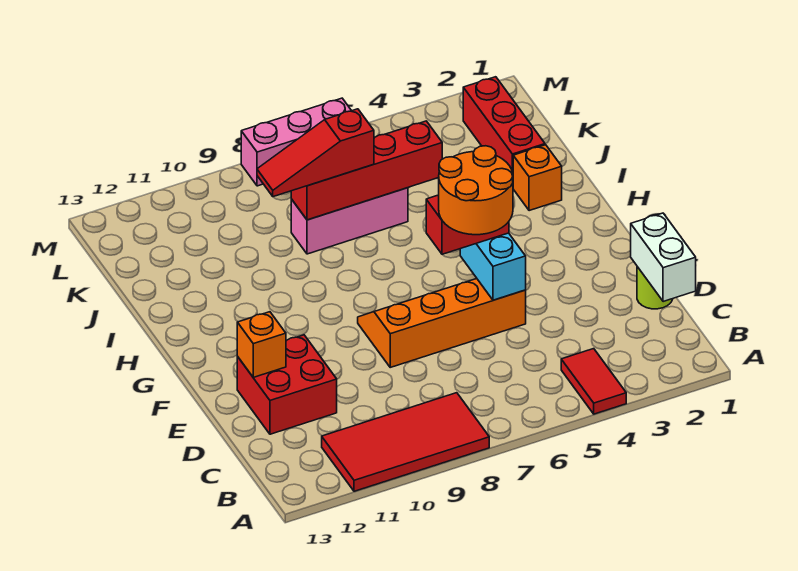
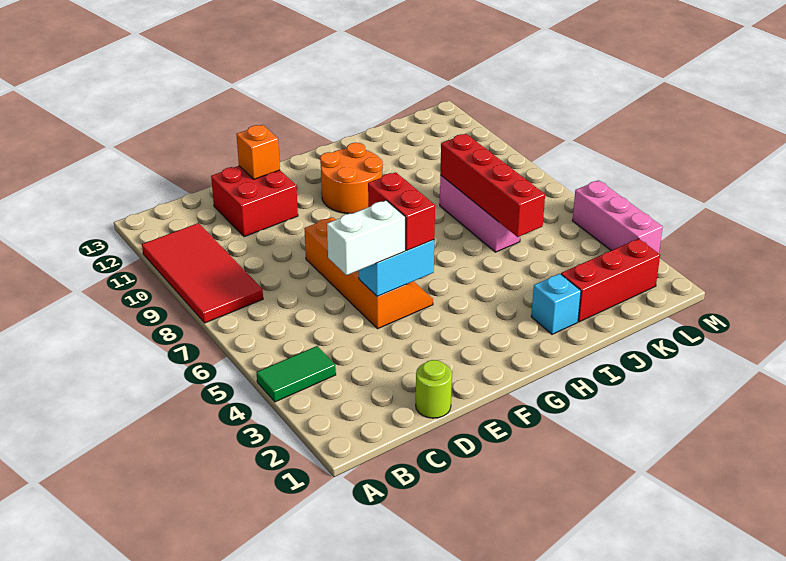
red 1x2 tile [561,349,626,414] -> green 1x2 tile [256,346,336,402]
white 1x2 brick [631,213,696,302] -> white 1x2 brick moved to [327,201,405,275]
orange 2x2 round brick [439,146,513,235] -> orange 2x2 round brick moved to [320,143,383,214]
orange 1x1 brick [513,145,562,211] -> cyan 1x1 brick [531,274,581,334]
red 1x3 slope [257,109,374,197] -> none
pink 1x3 brick [241,98,351,186] -> pink 1x3 brick moved to [572,180,663,253]

